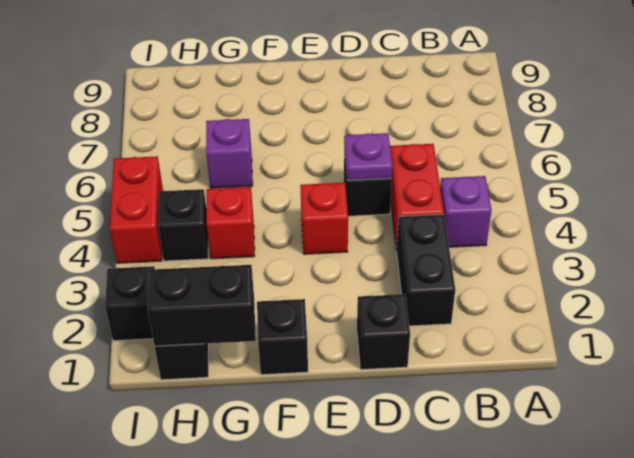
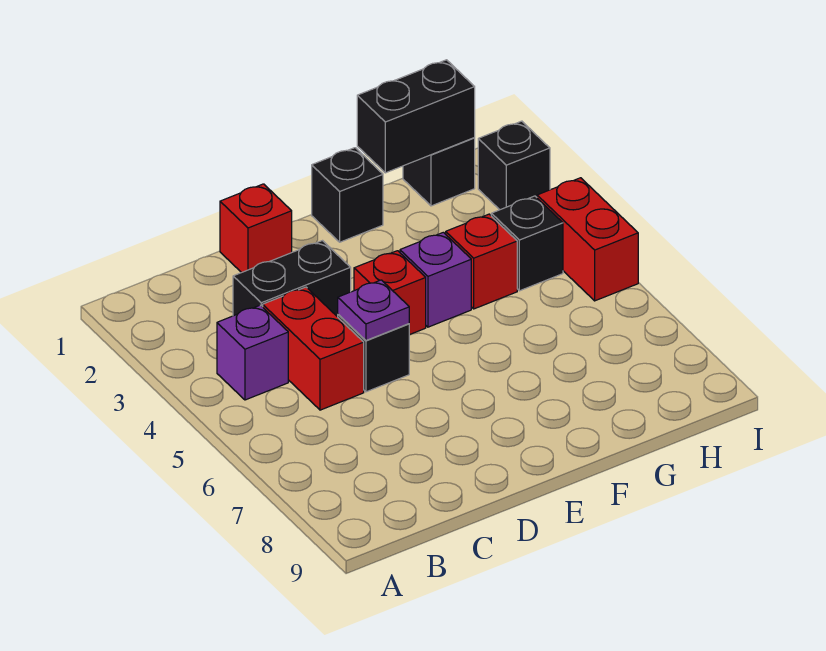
black 1x2 brick [397,214,455,326] -> black 1x2 brick turned to [233,241,351,317]
black 1x1 brick [357,294,410,370] -> red 1x1 brick [220,184,292,273]
purple 1x1 brick [206,119,253,188] -> purple 1x1 brick moved to [400,232,471,327]

